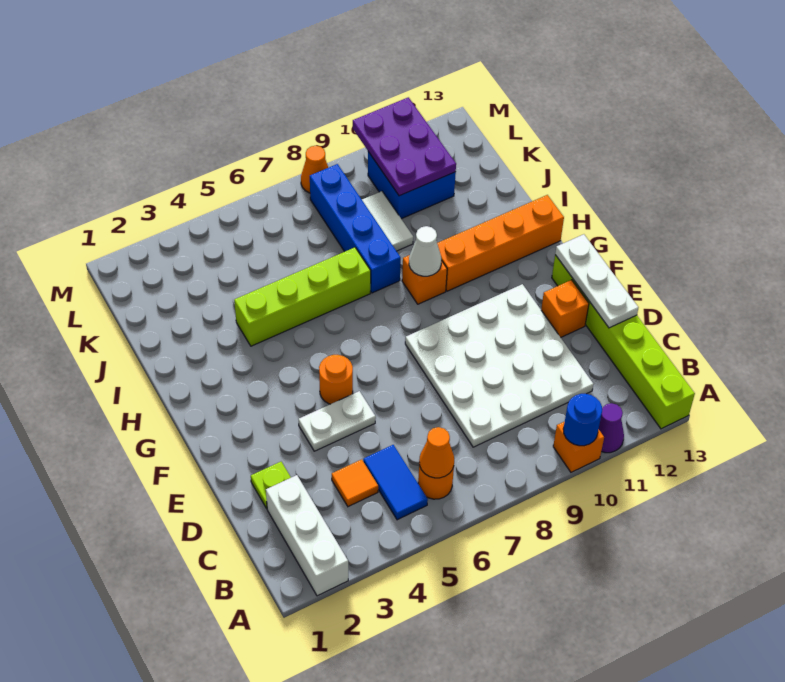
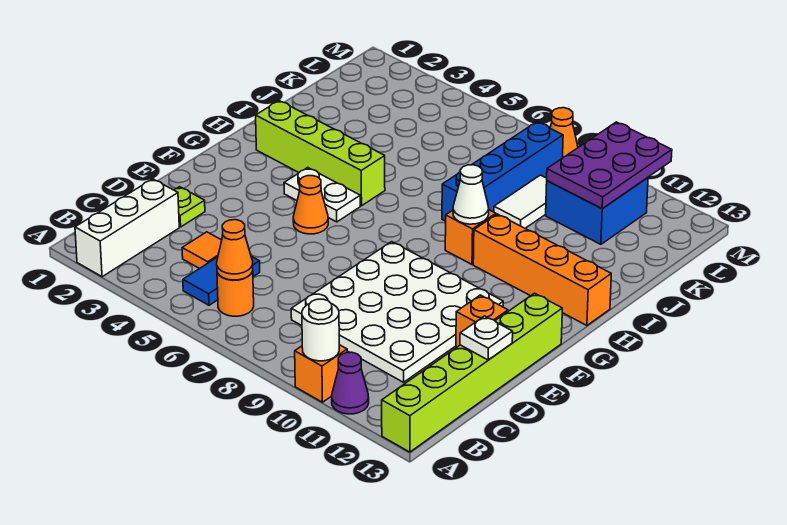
blue 1x1 round brick [563,394,602,446] -> white 1x1 round brick [302,299,339,361]
white 1x3 plate [555,234,638,328] -> white 1x1 plate [460,316,513,360]
white 1x2 plate [299,391,376,451] -> white 1x2 plate moved to [284,168,360,222]
orange 1x1 round brick [319,355,353,404] -> orange 1x1 cone [293,176,328,234]
lime 1x4 brick [234,248,371,346] -> lime 1x4 brick moved to [256,101,385,206]

